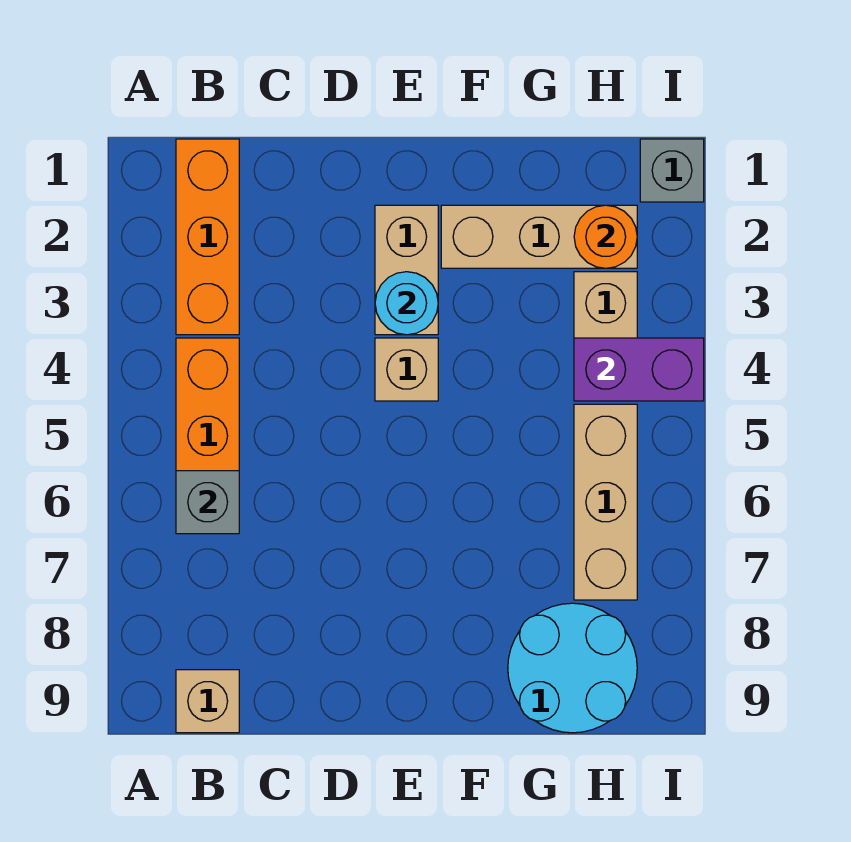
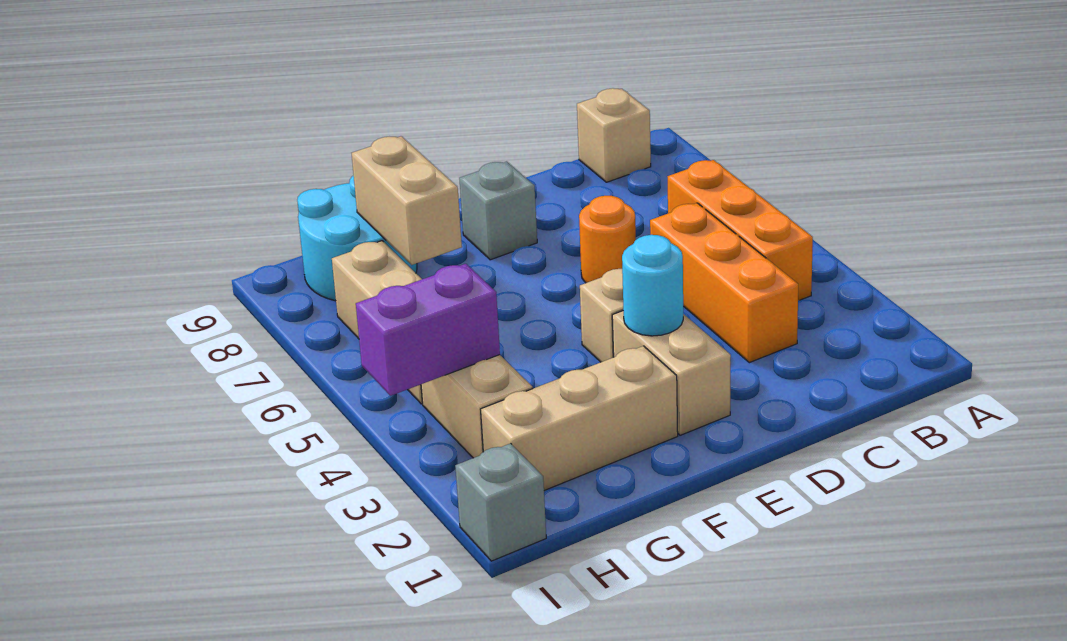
orange 1x3 brick [176,139,239,335] -> orange 1x3 brick moved to [650,203,798,363]
grey 1x1 brick [176,471,239,534] -> grey 1x1 brick moved to [459,161,537,260]
none -> tan 1x2 brick [352,136,462,265]
orange 1x1 round brick [574,205,637,268] -> orange 1x1 round brick moved to [579,196,636,283]

